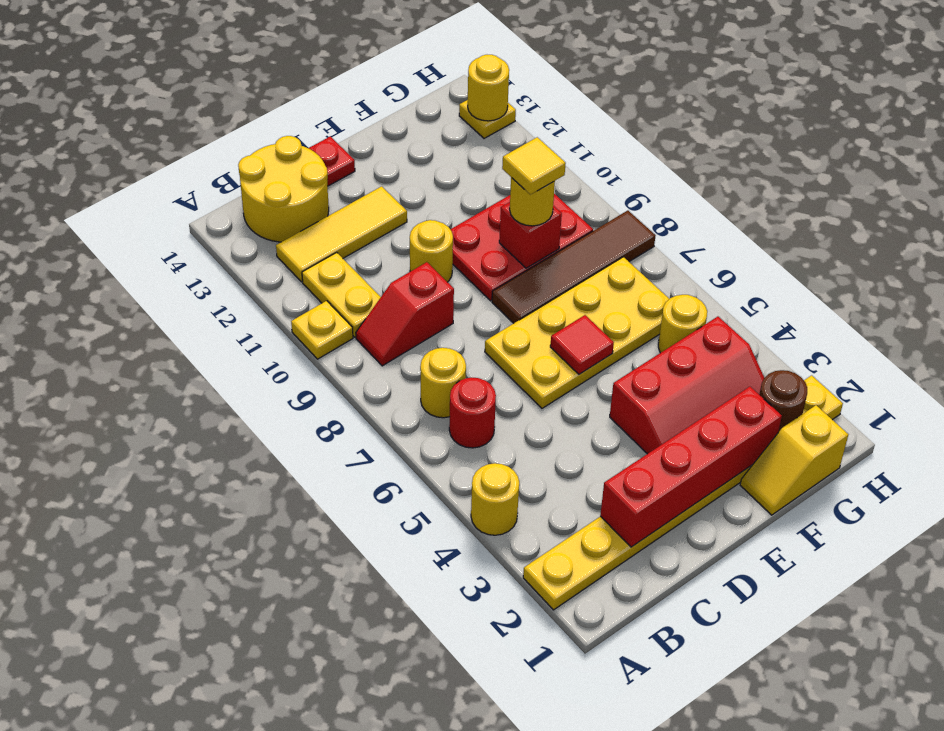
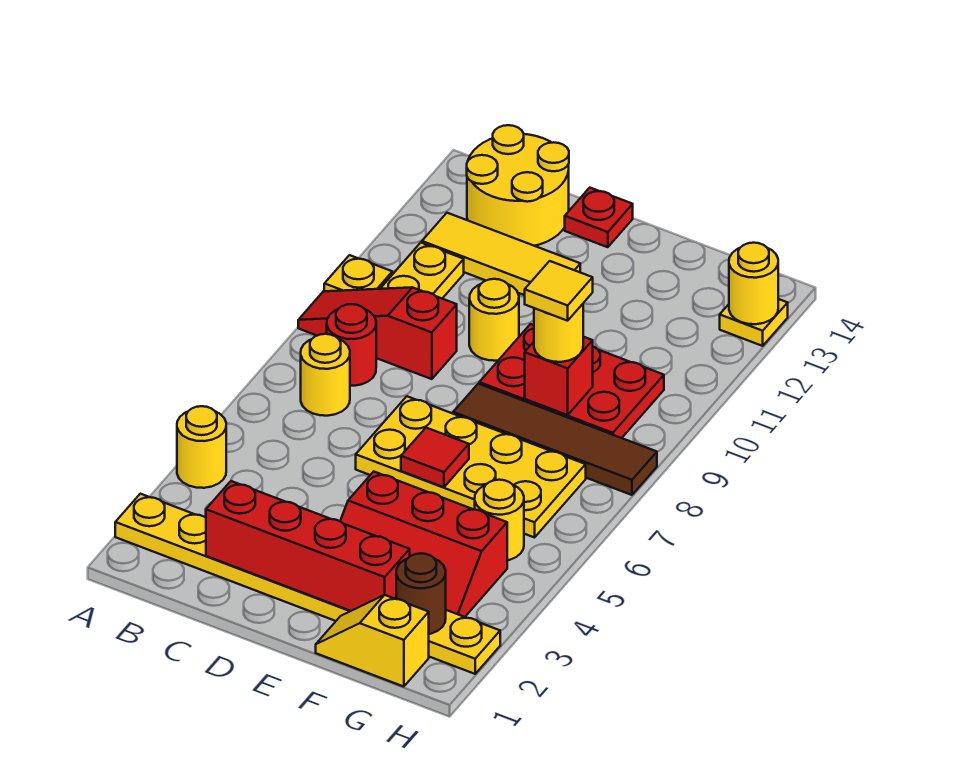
red 1x1 round brick [449,378,496,448] -> red 1x1 round brick moved to [327,304,376,386]
red 1x2 slope [356,262,454,366] -> red 1x3 slope [298,287,457,379]

